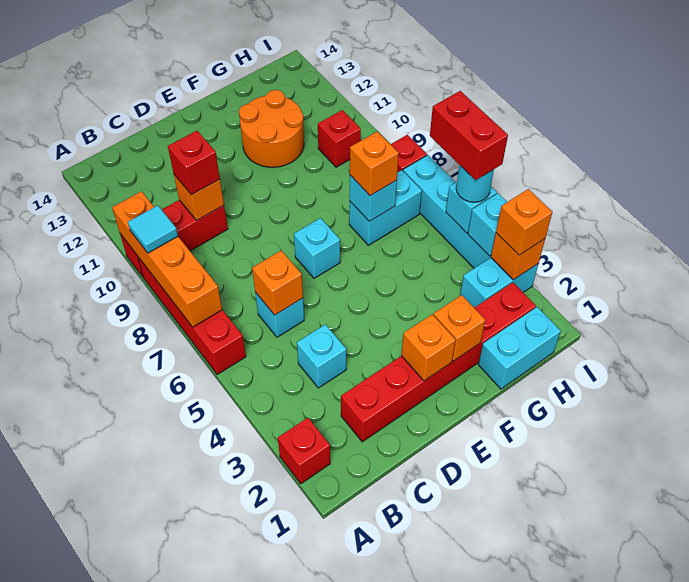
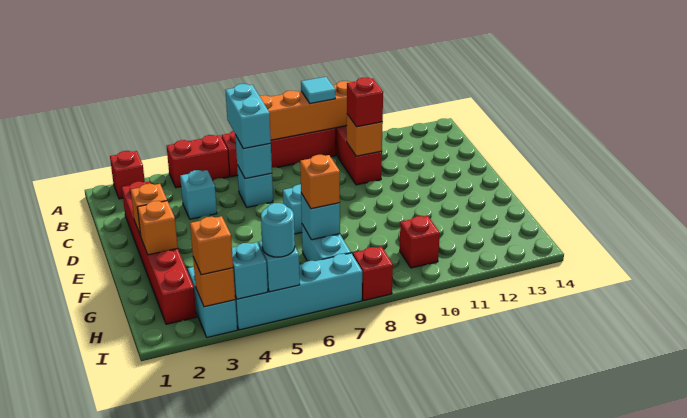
orange 1x1 brick [252,251,303,315] -> cyan 1x1 brick [235,135,272,179]
orange 2x2 round brick [239,90,304,167] -> none
cyan 1x2 brick [478,307,561,389] -> cyan 1x2 brick moved to [225,84,271,149]
red 1x2 brick [430,91,508,180] -> red 1x2 brick moved to [167,135,229,188]

